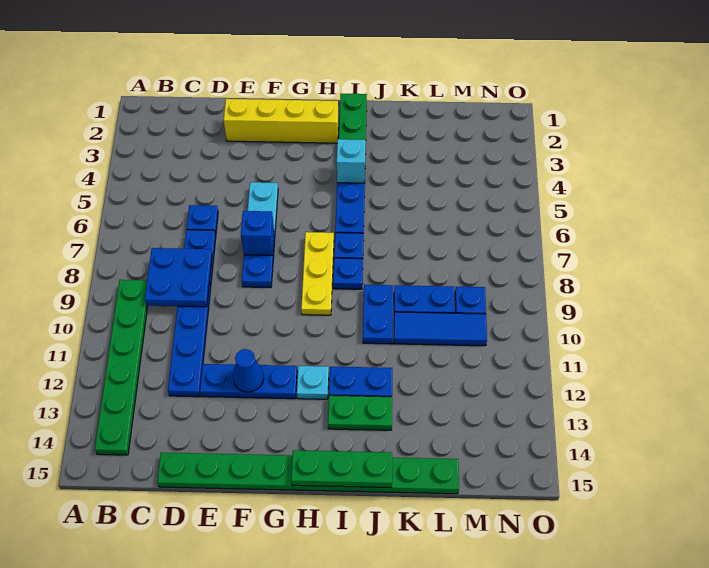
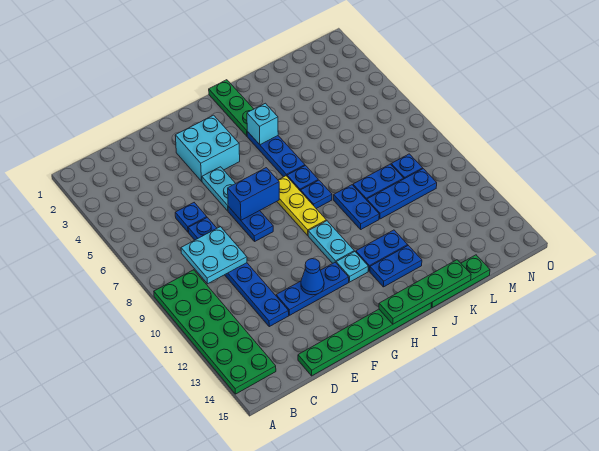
green 1x6 plate [95,280,148,455] -> green 2x6 plate [154,270,276,394]
blue 2x2 plate [145,248,212,307] -> cyan 2x2 plate [181,227,247,284]
yellow 1x4 brick [224,99,338,143] -> none
none -> cyan 2x2 brick [175,115,240,181]
blue 1x1 brick [241,211,274,255] -> blue 1x2 brick [228,168,279,220]
none -> cyan 1x2 plate [308,221,354,264]
green 1x3 plate [291,450,392,488] -> green 1x4 plate [379,260,471,324]
green 1x2 plate [328,396,392,430] -> blue 1x2 plate [370,246,422,287]
blue 1x3 tile [394,312,487,346] -> blue 1x3 plate [367,169,437,219]

